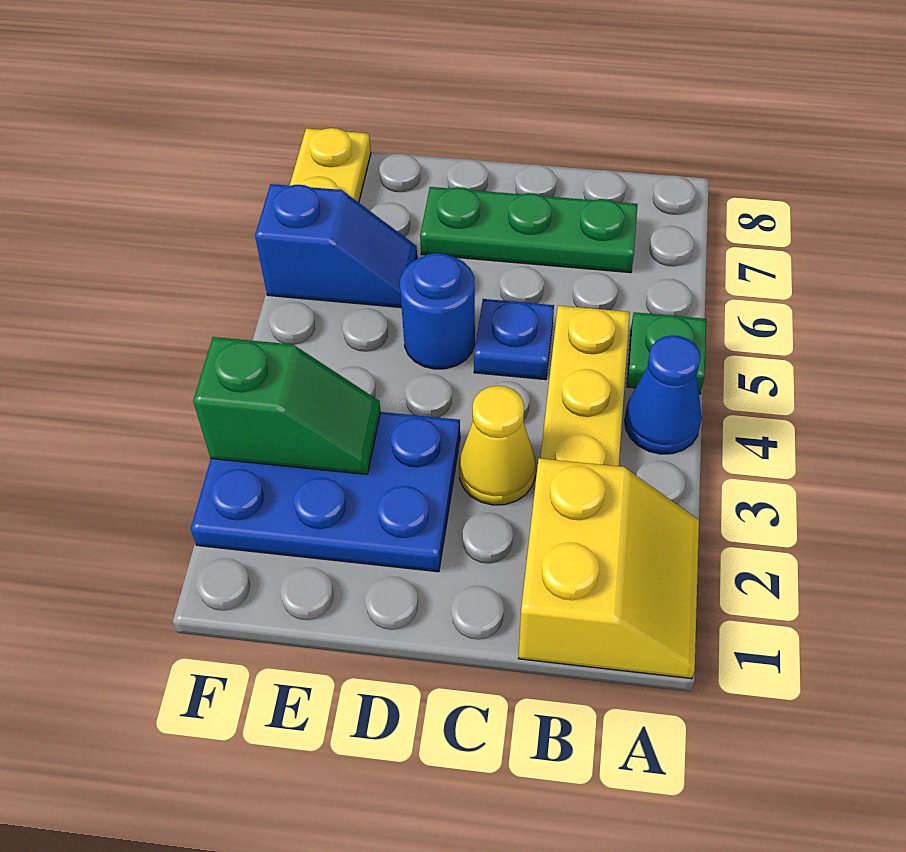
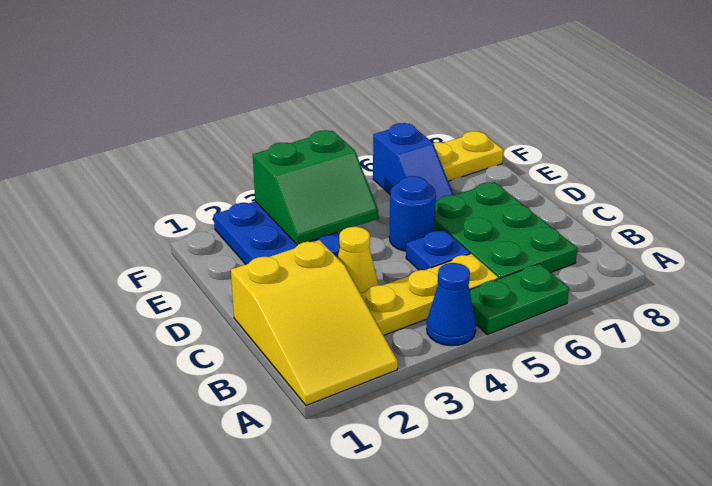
yellow 2x2 slope [518,458,699,679] -> yellow 2x3 slope [231,240,398,405]
green 1x1 plate [627,312,706,394] -> green 1x2 plate [470,264,569,335]
green 1x3 plate [420,187,638,273] -> green 2x3 plate [434,182,577,279]
green 1x2 slope [193,337,381,474] -> green 2x2 slope [253,130,378,245]

